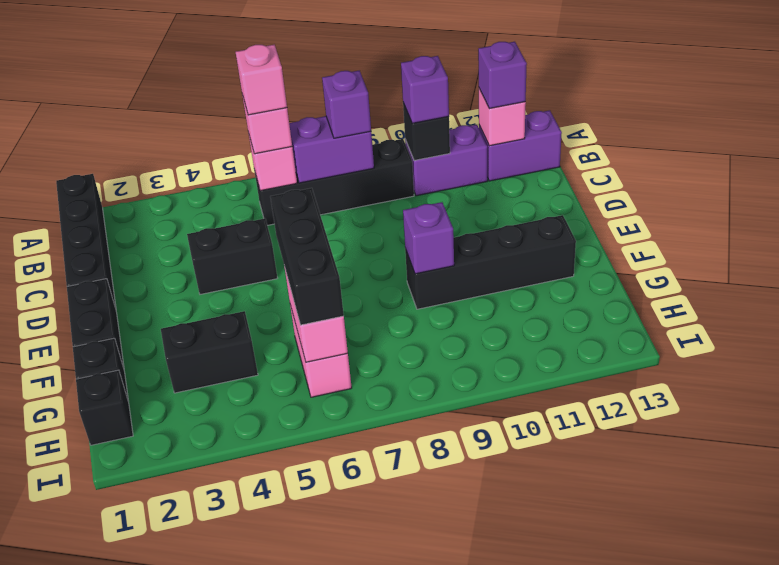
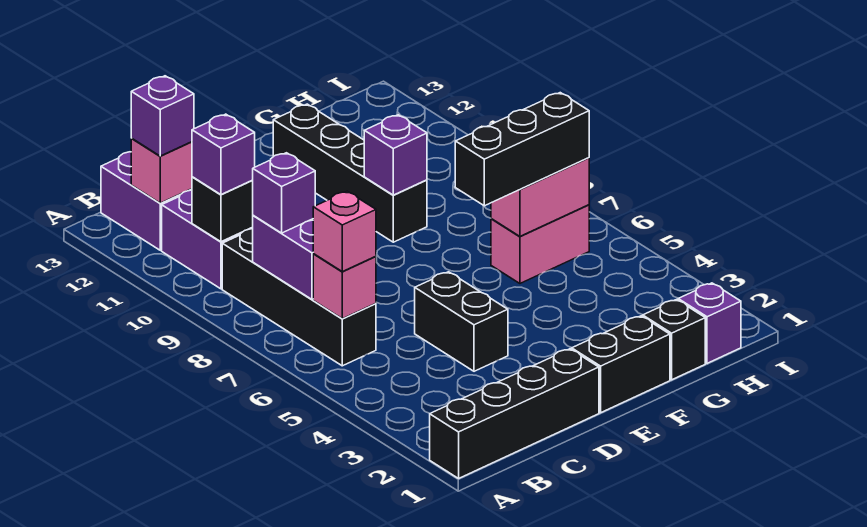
pink 1x1 brick [236,45,287,115] -> none
black 1x2 brick [161,311,258,393] -> none
black 1x1 brick [76,370,133,445] -> purple 1x1 brick [678,283,741,363]

